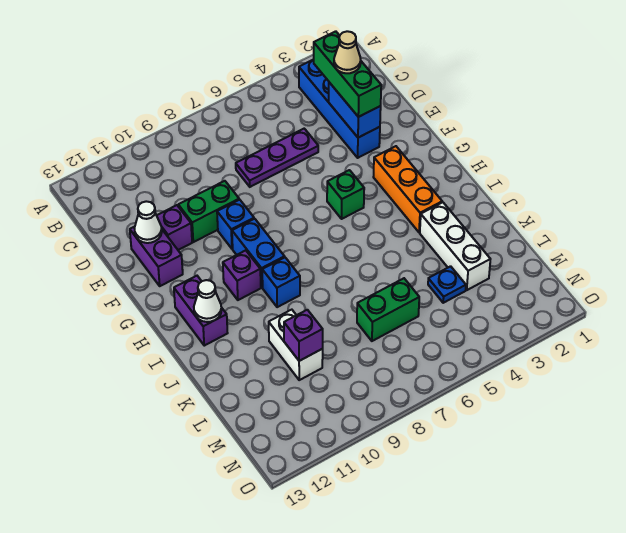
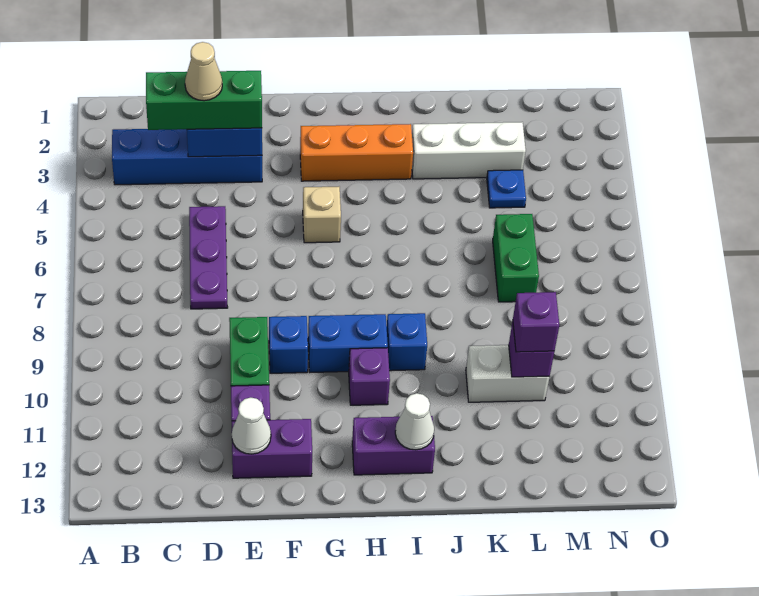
green 1x1 brick [327,170,364,219] -> tan 1x1 brick [303,187,341,243]
none -> purple 1x1 brick [513,292,559,352]

